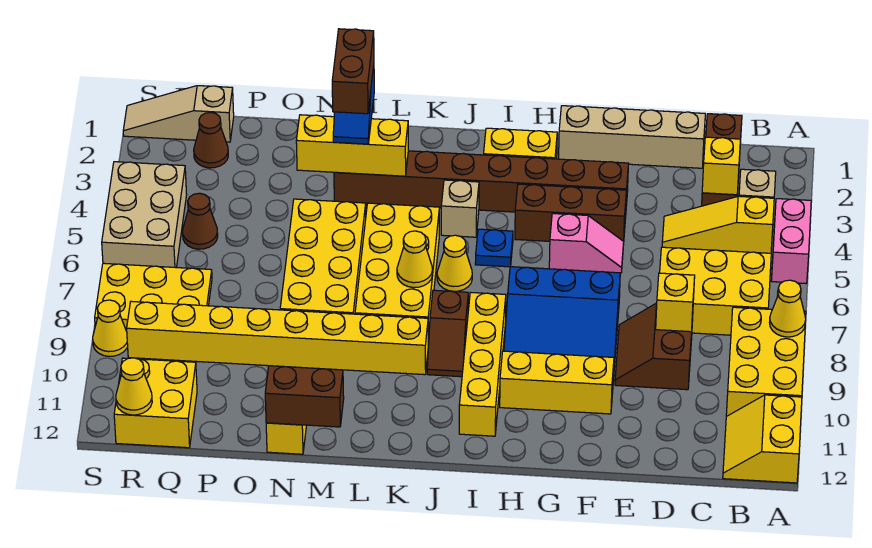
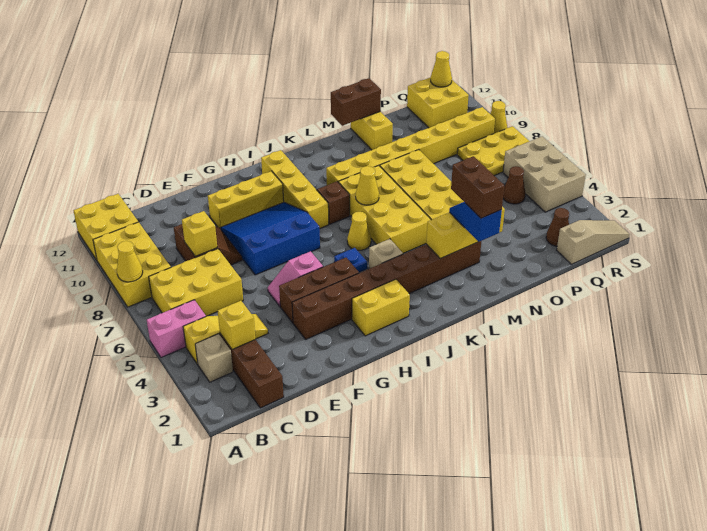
pink 1x2 brick [771,199,811,283] -> pink 1x2 brick turned to [147,300,206,358]
yellow 2x2 slope [723,395,802,483] -> yellow 2x2 brick [73,194,138,260]
tan 1x4 brick [559,106,705,168] -> none

